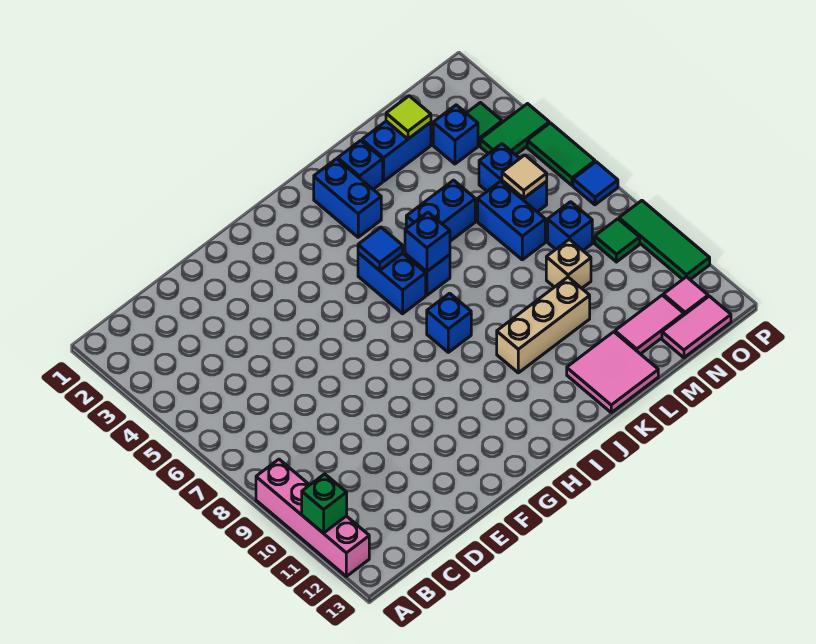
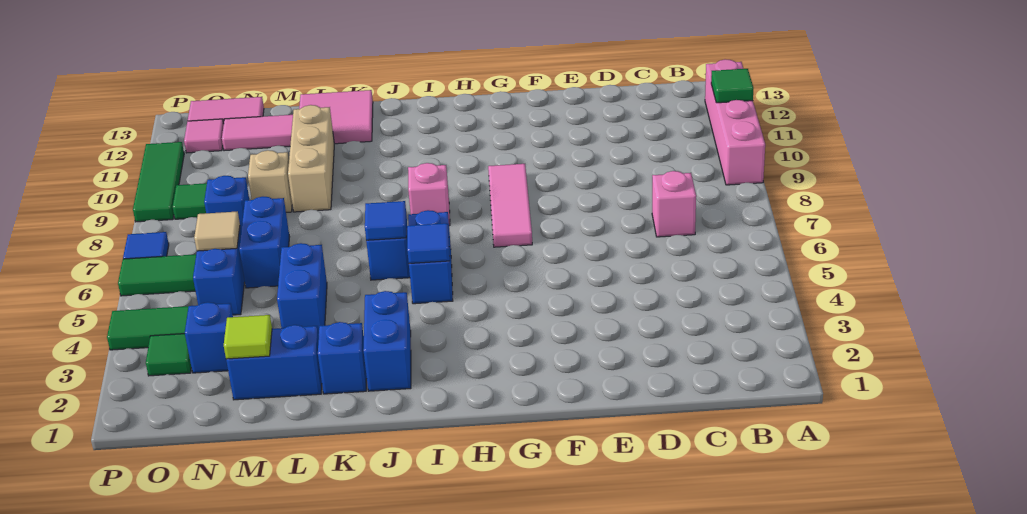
green 1x1 brick [302,474,347,533] -> green 1x1 tile [711,69,753,103]
none -> pink 1x1 brick [652,171,696,237]
none -> pink 1x3 tile [488,164,532,247]
blue 1x1 brick [427,293,471,352] -> pink 1x1 brick [408,163,450,226]
blue 1x1 brick [405,212,450,271] -> blue 1x1 tile [365,201,406,240]
tan 1x3 brick [497,277,590,373] -> tan 1x3 brick turned to [288,105,334,212]
blue 1x2 brick [406,180,475,241] -> blue 1x2 brick turned to [277,243,327,335]
green 1x2 tile [527,123,595,185] -> green 1x2 tile turned to [118,254,196,296]

